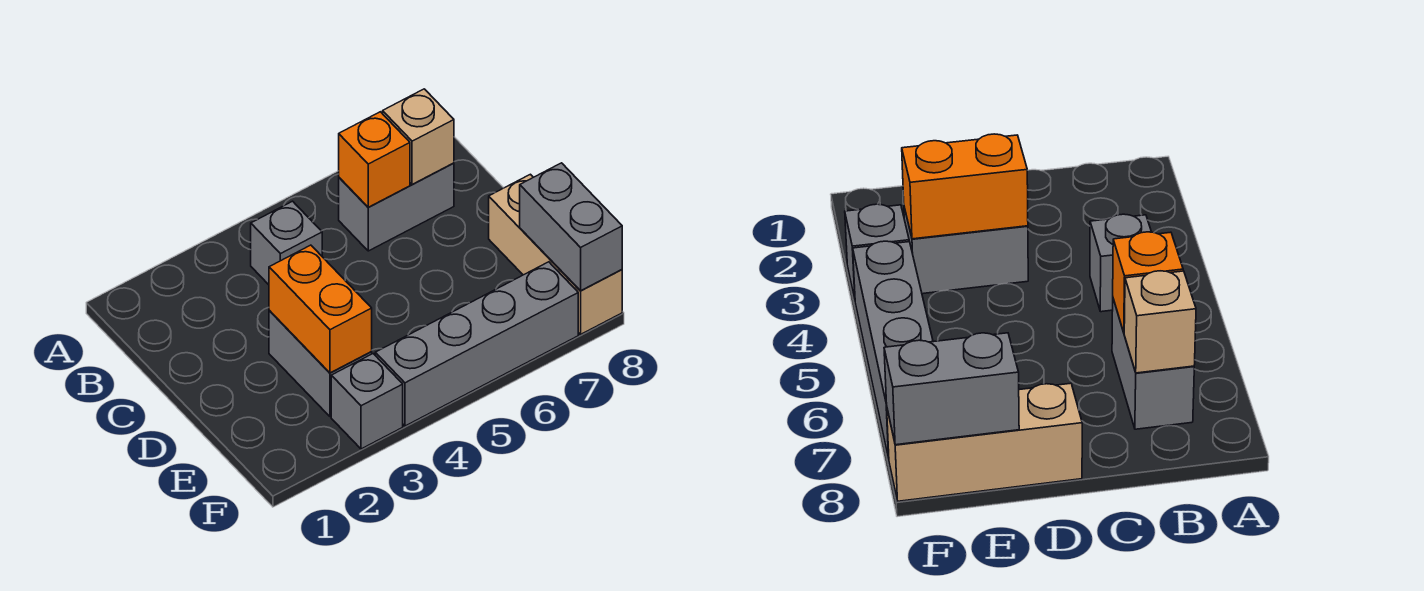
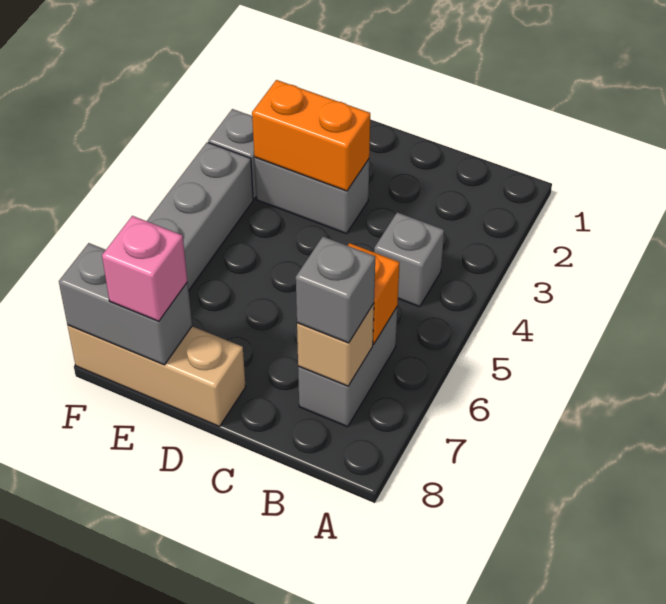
none -> grey 1x1 brick [296,237,375,343]
none -> pink 1x1 brick [102,216,187,322]

